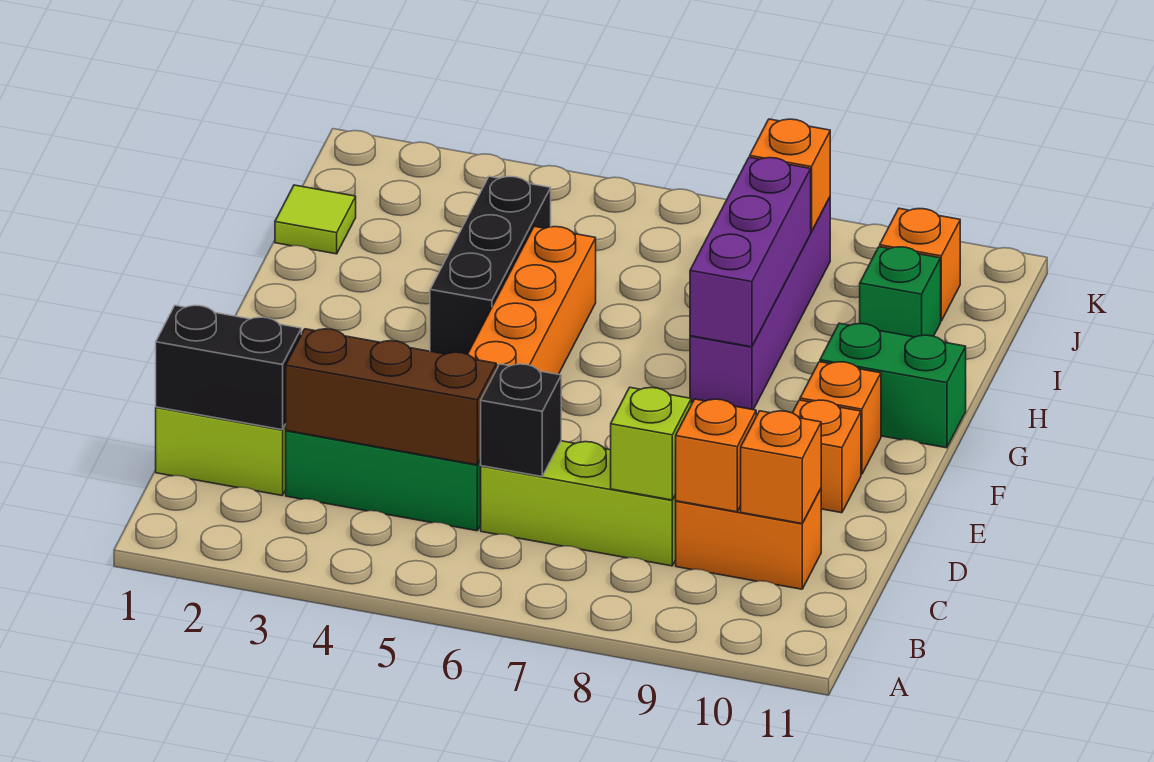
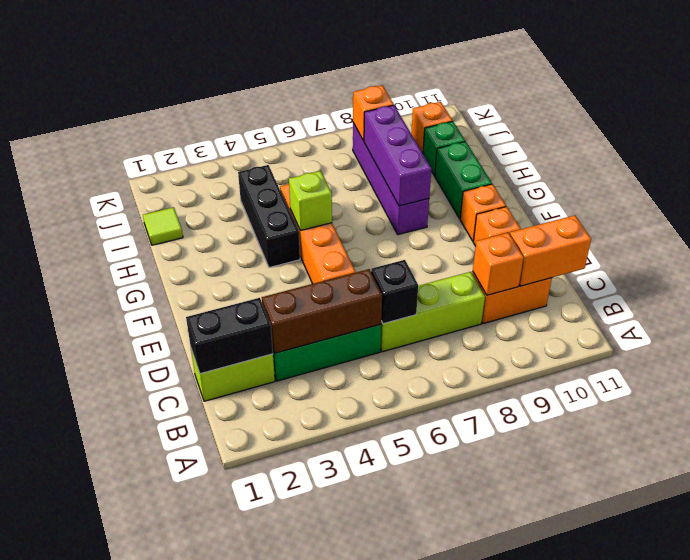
lime 1x1 brick [611,388,691,500] -> lime 1x1 brick moved to [289,171,332,231]
orange 1x1 brick [741,411,821,523] -> orange 1x2 brick [510,215,591,286]
green 1x2 brick [820,323,966,448] -> green 1x2 brick turned to [435,142,492,219]

